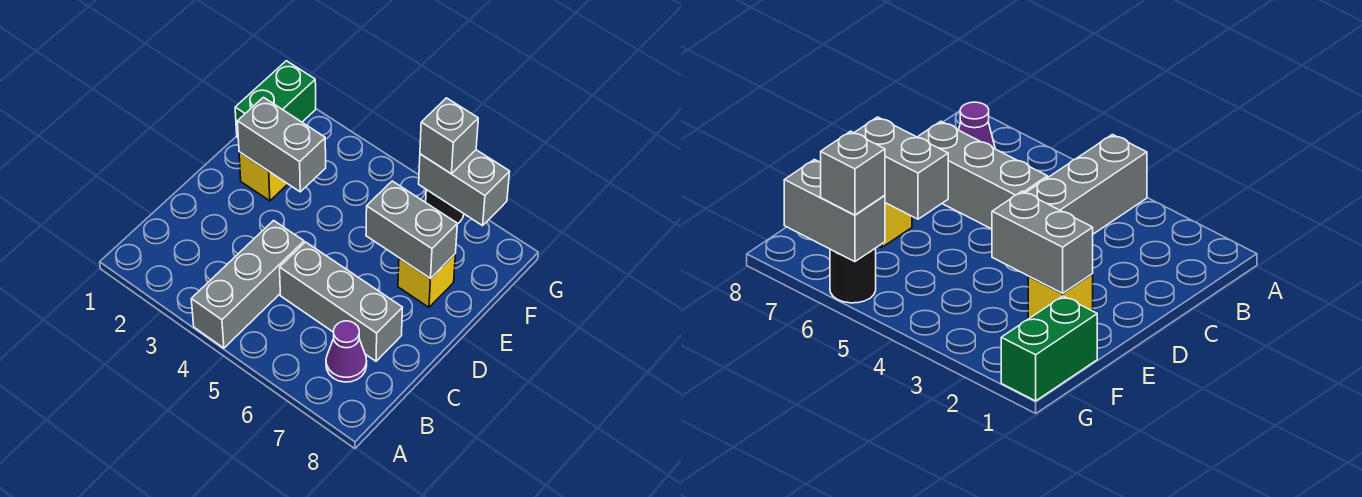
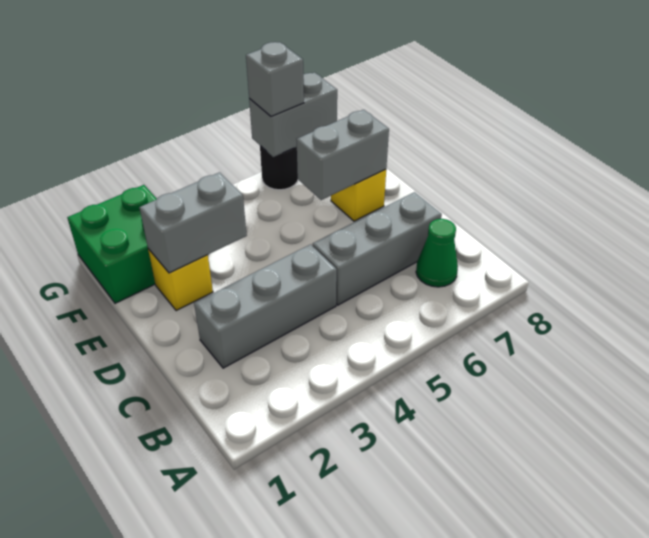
grey 1x3 brick [191,221,304,348] -> grey 1x3 brick turned to [194,244,337,368]
purple 1x1 cone [326,321,367,382] -> green 1x1 cone [416,219,458,287]
green 1x2 brick [235,61,316,138] -> green 2x2 brick [67,185,157,303]

